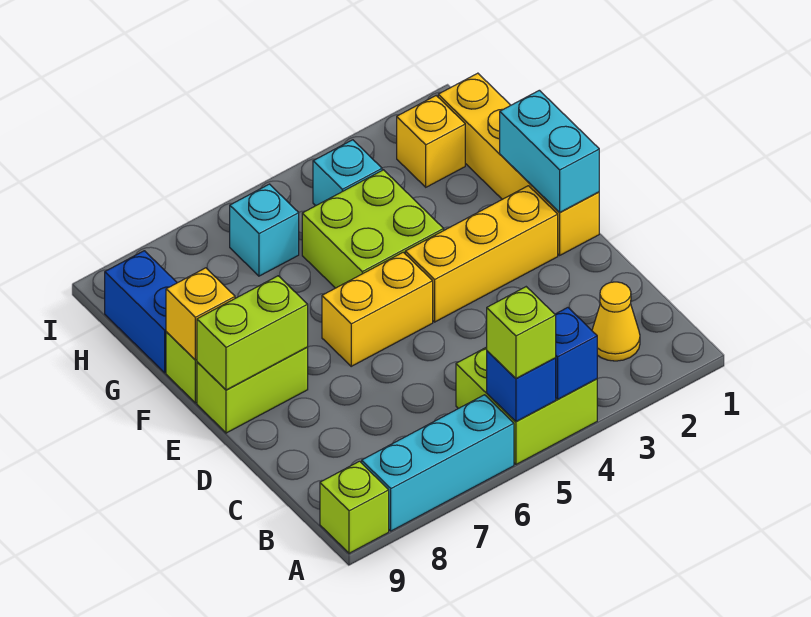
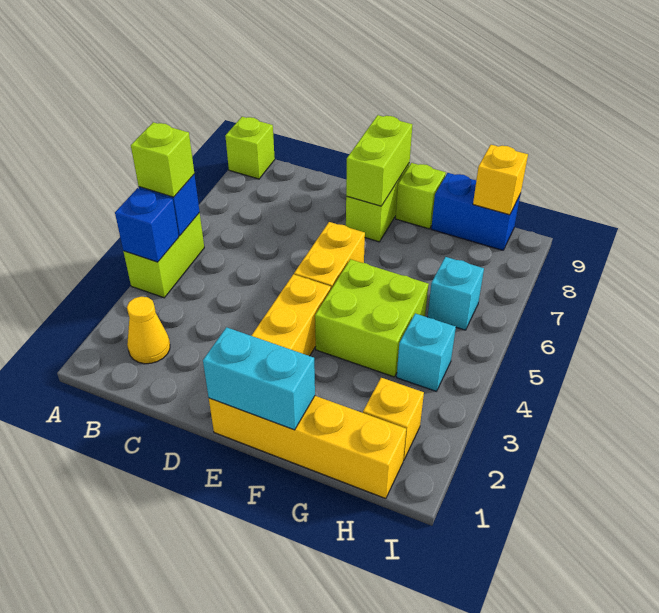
lime 2x2 brick [456,347,597,465] -> lime 1x2 brick [123,213,204,298]
cyan 1x3 brick [362,395,514,531] -> none
yellow 1x1 brick [166,268,235,360] -> yellow 1x1 brick moved to [473,145,528,215]

